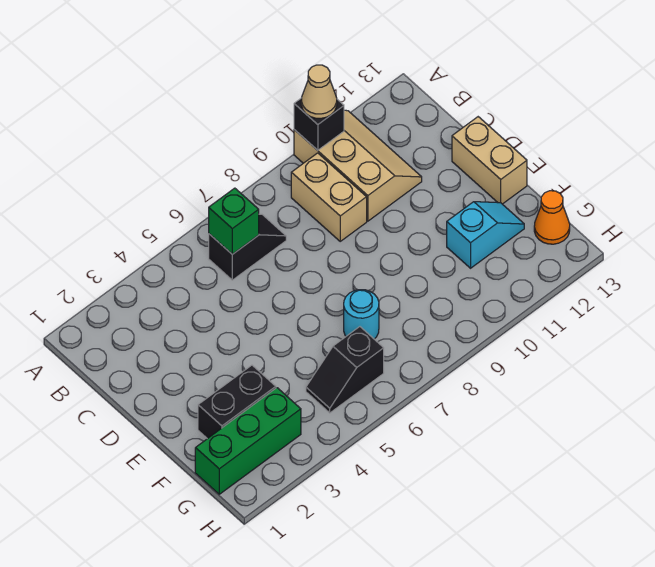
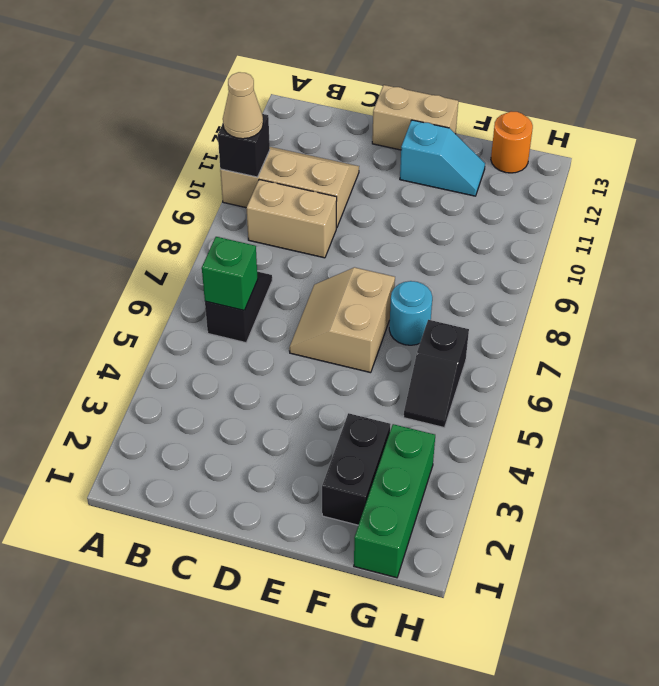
none -> tan 2x2 slope [289,267,395,373]
cyan 1x2 slope [447,202,524,268] -> cyan 1x2 slope turned to [400,120,485,196]
orange 1x1 cone [534,191,570,244] -> orange 1x1 round brick [491,111,533,173]

